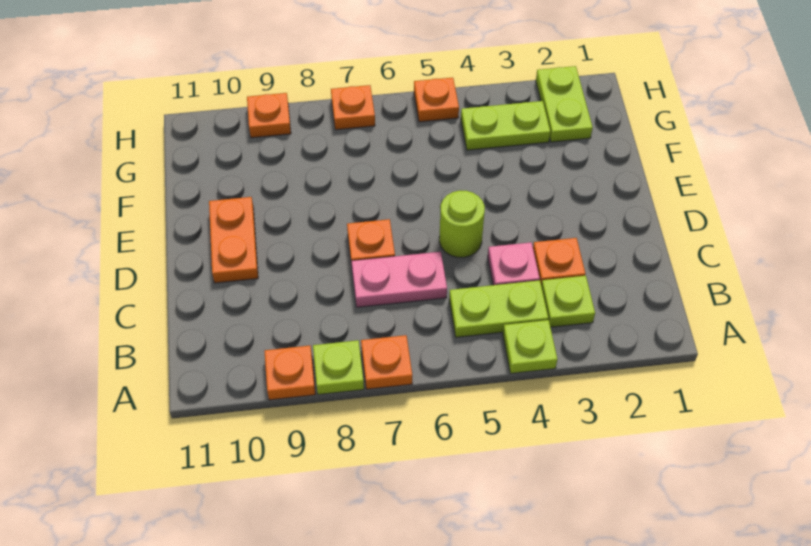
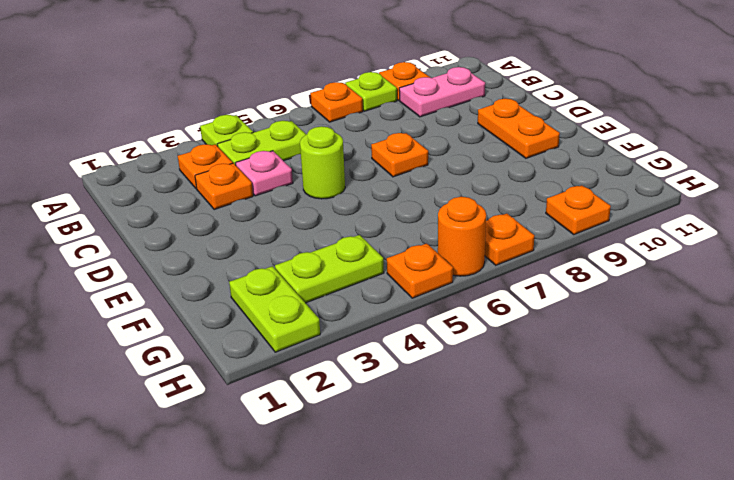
lime 1x1 plate [541,276,595,327] -> orange 1x1 plate [178,144,233,189]
pink 1x2 plate [351,252,447,307] -> pink 1x2 plate moved to [399,67,485,117]
none -> orange 1x1 round brick [438,197,486,276]

